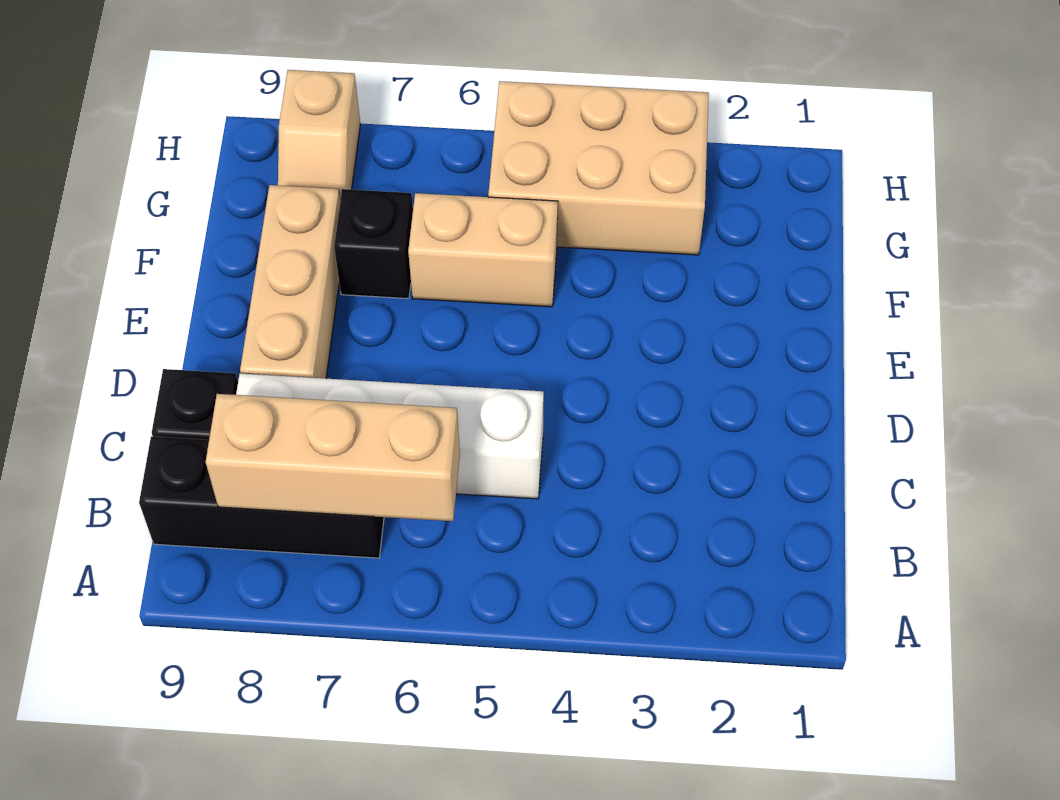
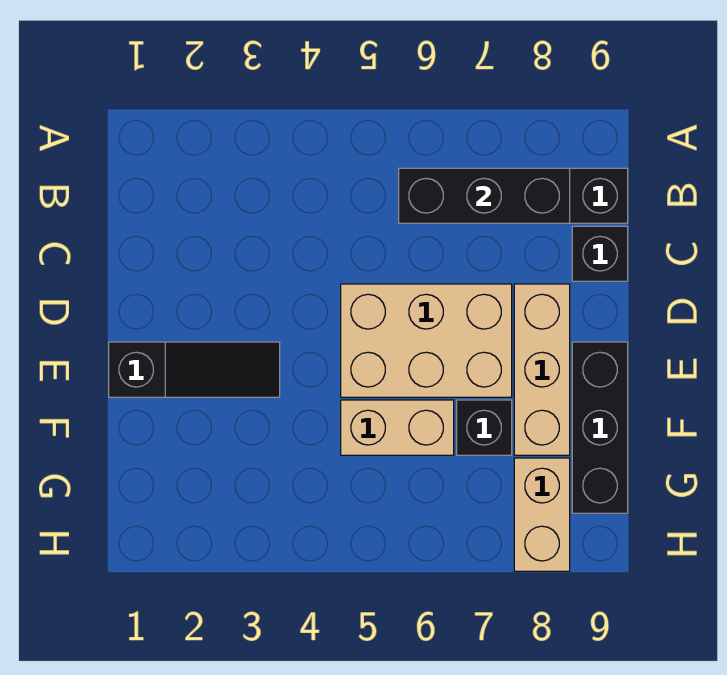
tan 1x3 brick [206,394,460,521] -> black 1x3 brick [399,168,570,223]
white 1x4 brick [236,373,544,499] -> none
none -> black 1x3 slope [109,342,280,397]
none -> black 1x3 brick [572,342,628,513]
tan 2x3 brick [488,81,709,255] -> tan 2x3 brick moved to [341,284,512,397]
tan 1x2 slope [278,70,360,201] -> tan 1x2 brick [514,458,570,571]

